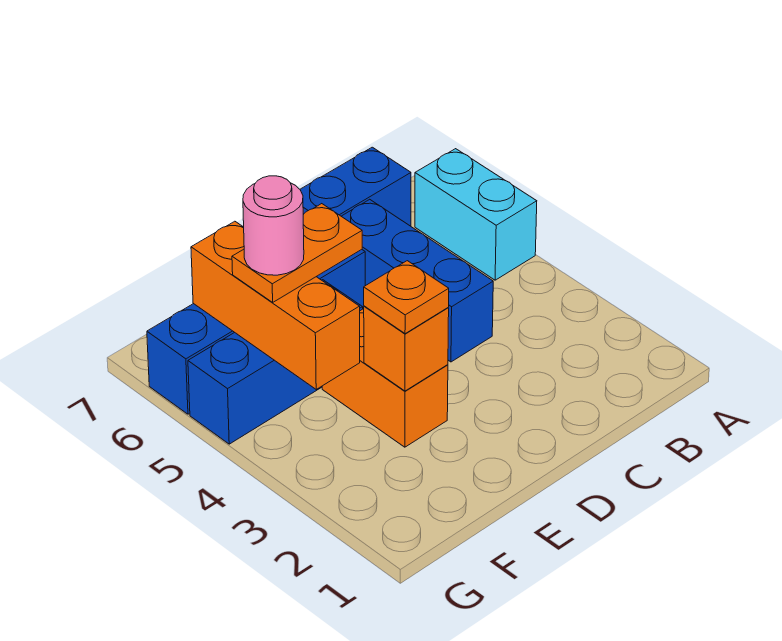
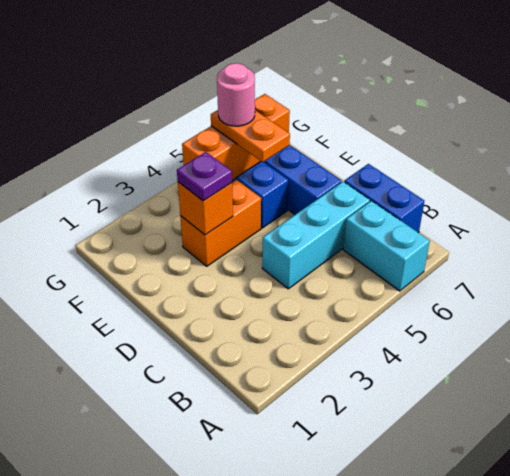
cyan 1x2 brick [415,149,537,280] -> cyan 1x2 brick turned to [343,201,430,291]
blue 1x3 brick [341,199,493,362] -> cyan 1x3 brick [262,182,370,289]
orange 1x1 plate [364,261,449,334] -> purple 1x1 plate [177,152,232,201]

